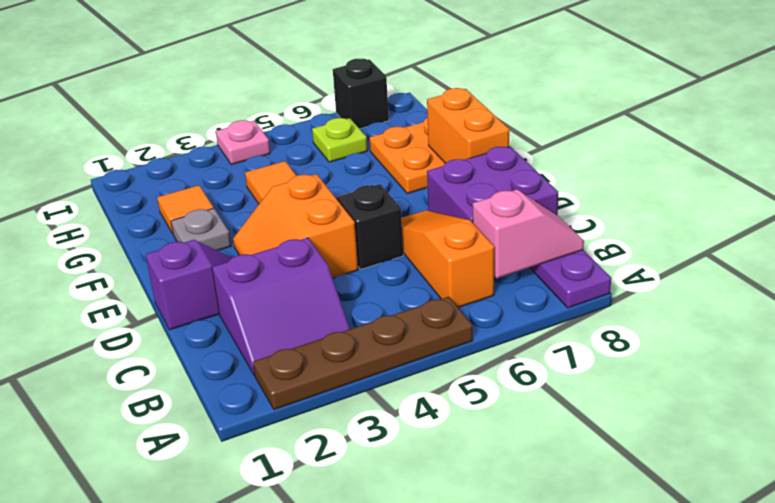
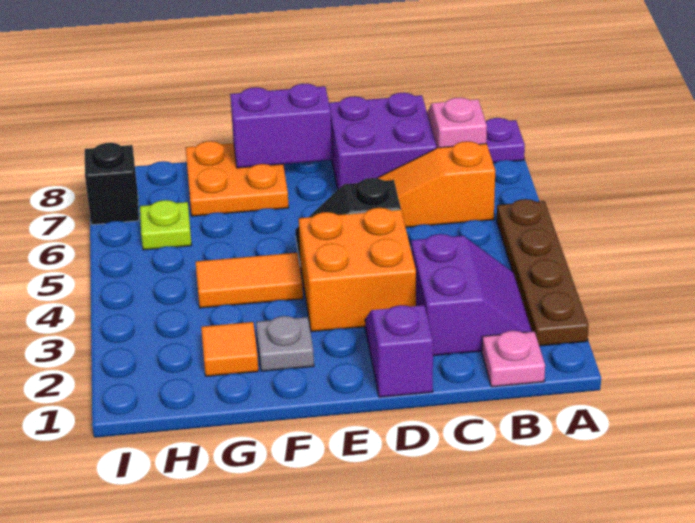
orange 2x2 slope [233,174,358,278] -> orange 2x2 brick [299,208,416,332]
orange 1x2 brick [427,88,509,163] -> purple 1x2 brick [230,84,332,168]
pink 1x1 plate [216,120,270,165] -> pink 1x1 plate moved to [482,331,545,387]

